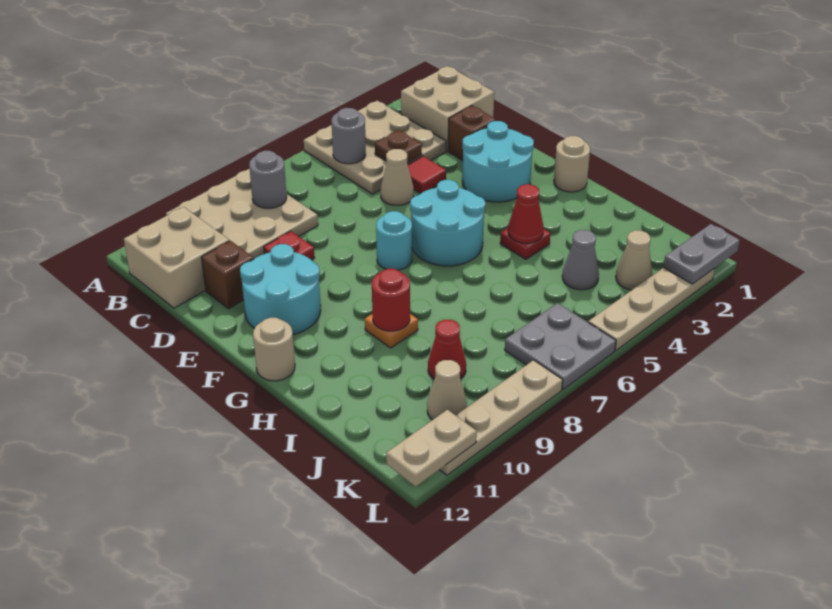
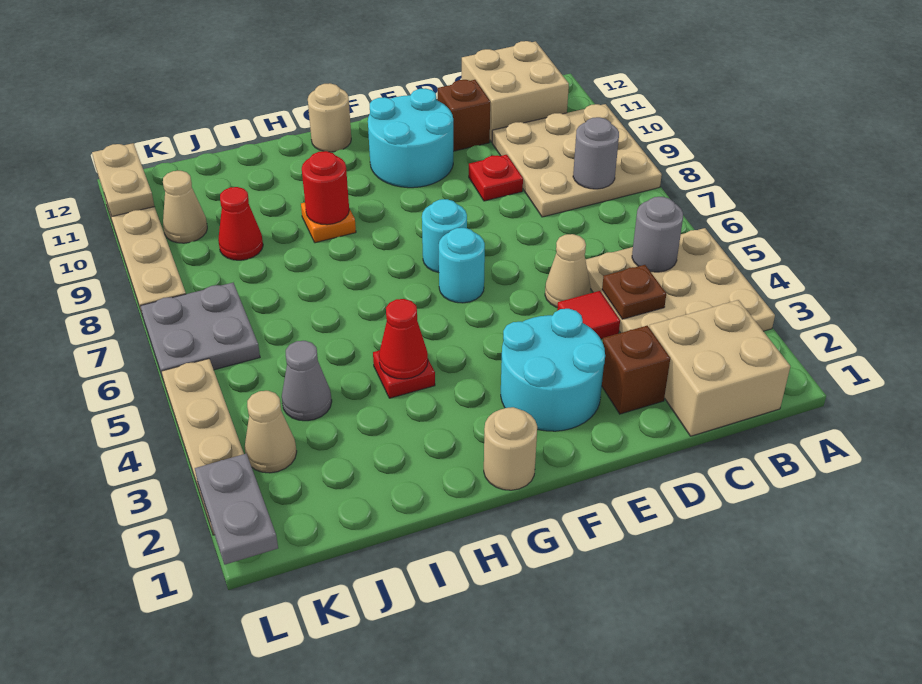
cyan 2x2 round brick [410,180,485,266] -> cyan 1x1 round brick [439,228,485,303]

